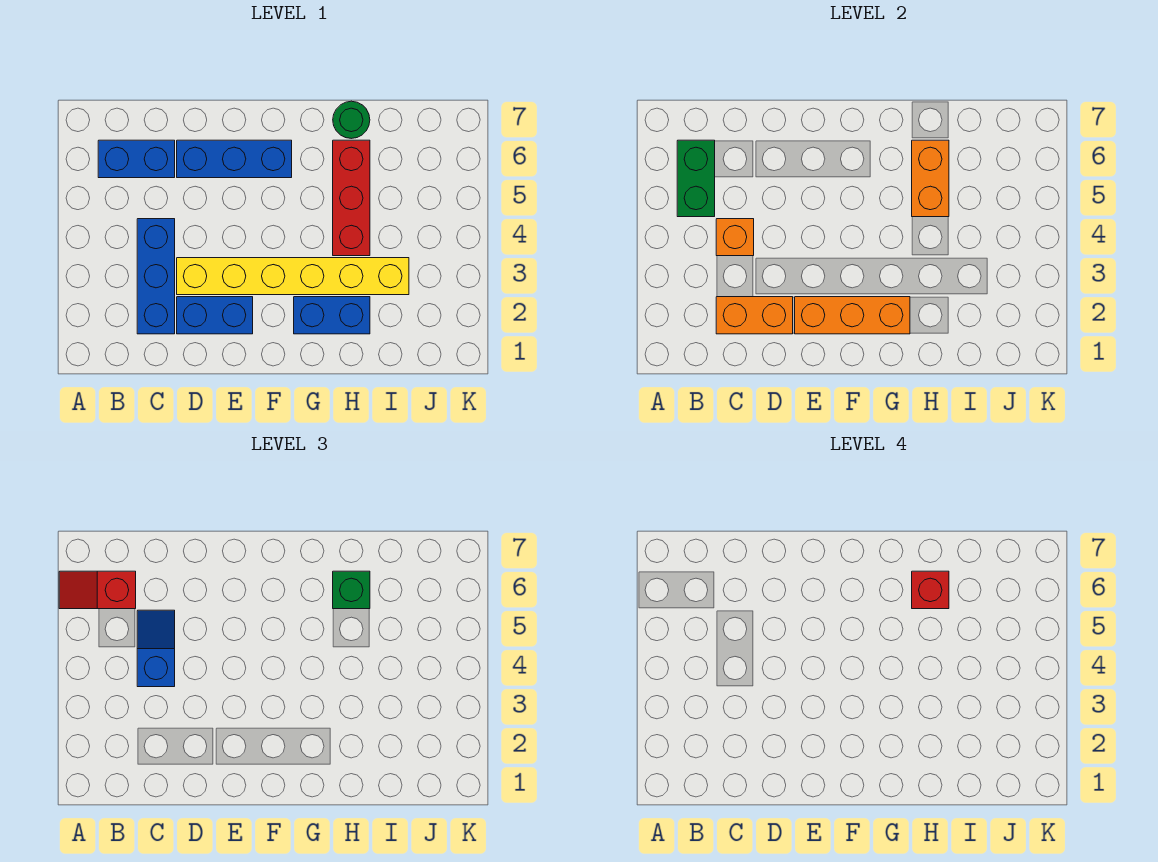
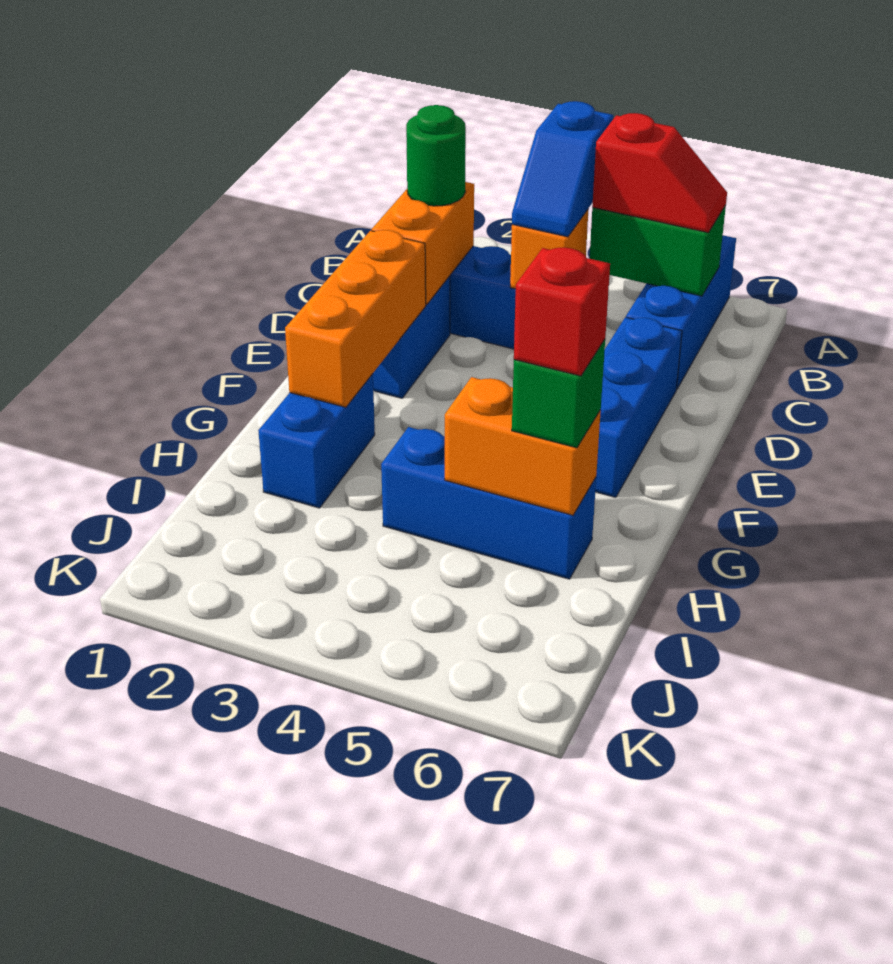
red 1x2 slope [59,571,136,609] -> red 1x2 slope turned to [592,113,727,233]
blue 1x2 brick [98,140,175,178] -> blue 1x3 brick [626,235,736,389]
blue 1x2 slope [137,610,175,687] -> blue 1x2 slope turned to [512,101,613,237]
yellow 1x6 brick [177,258,409,295] -> none
red 1x3 brick [333,140,370,256] -> blue 1x3 brick [381,427,596,579]
green 1x1 round brick [333,101,370,139] -> green 1x1 round brick moved to [406,105,466,206]

